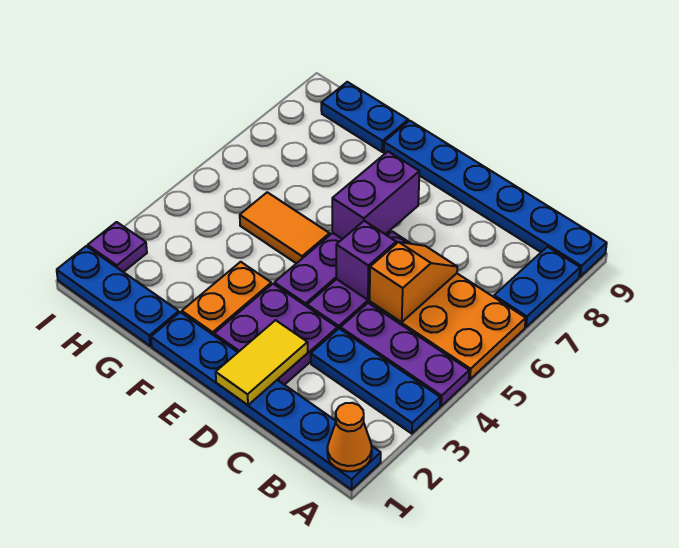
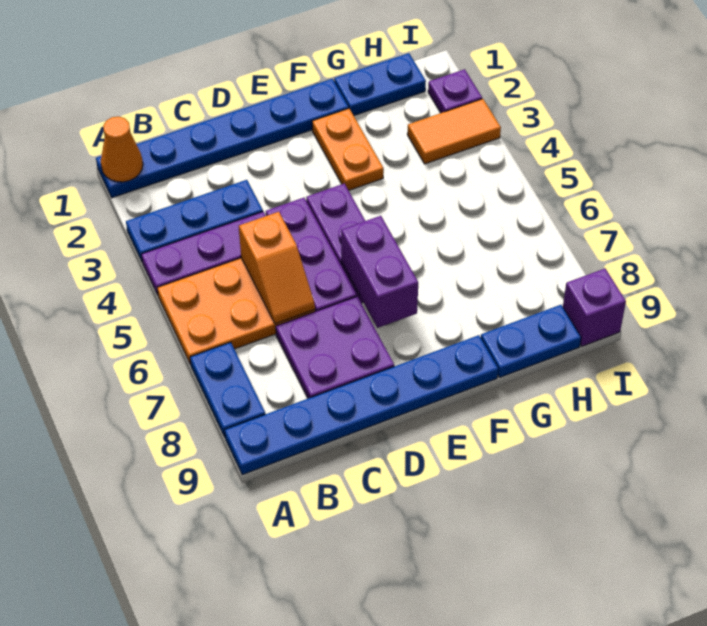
yellow 1x2 tile [216,320,308,405] -> none
purple 2x2 plate [214,284,337,385] -> purple 2x2 plate moved to [276,296,394,398]
purple 1x1 brick [336,221,396,300] -> purple 1x1 brick moved to [563,269,626,346]
orange 1x2 tile [240,192,330,264] -> orange 1x2 tile moved to [407,99,501,164]
blue 1x3 plate [57,246,179,346] -> blue 1x2 plate [334,53,426,115]

